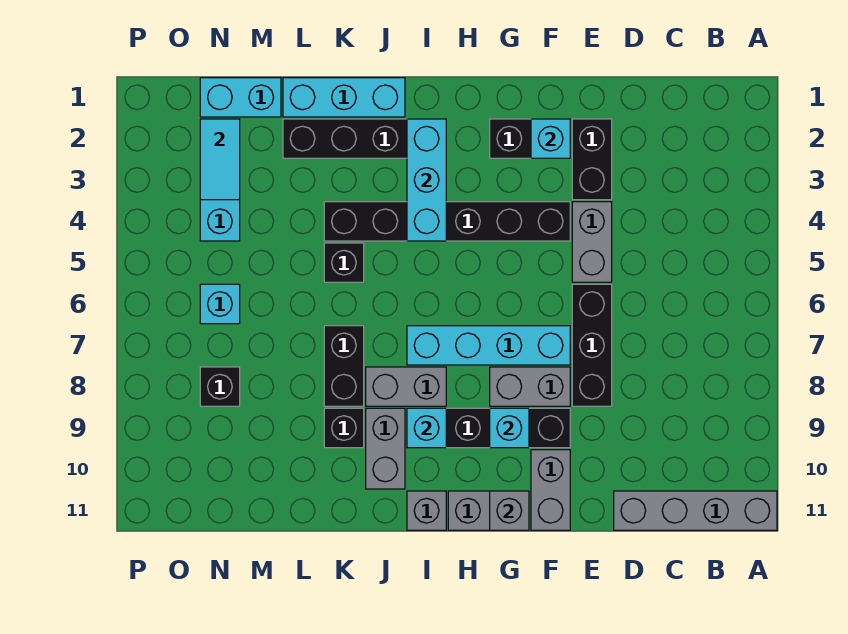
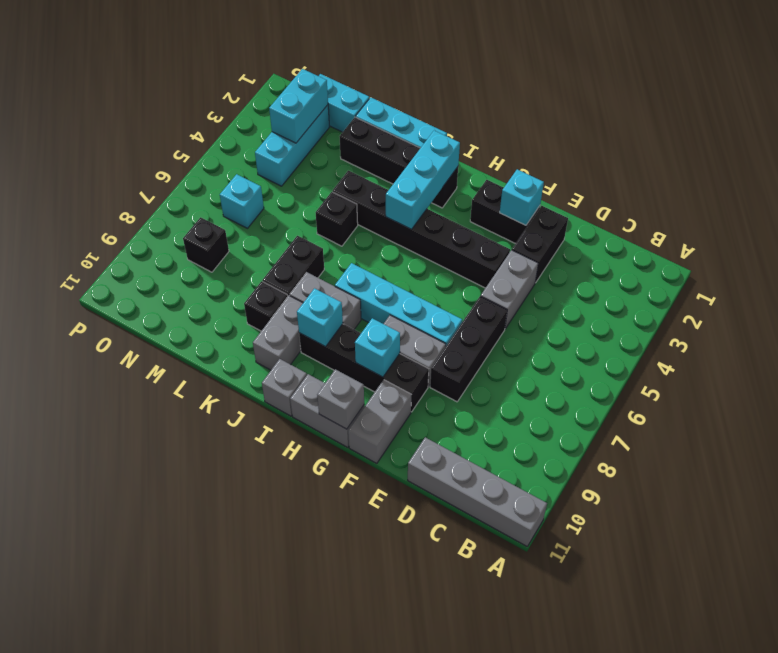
cyan 1x2 tile [200,119,240,200] -> cyan 1x2 brick [269,69,328,143]

